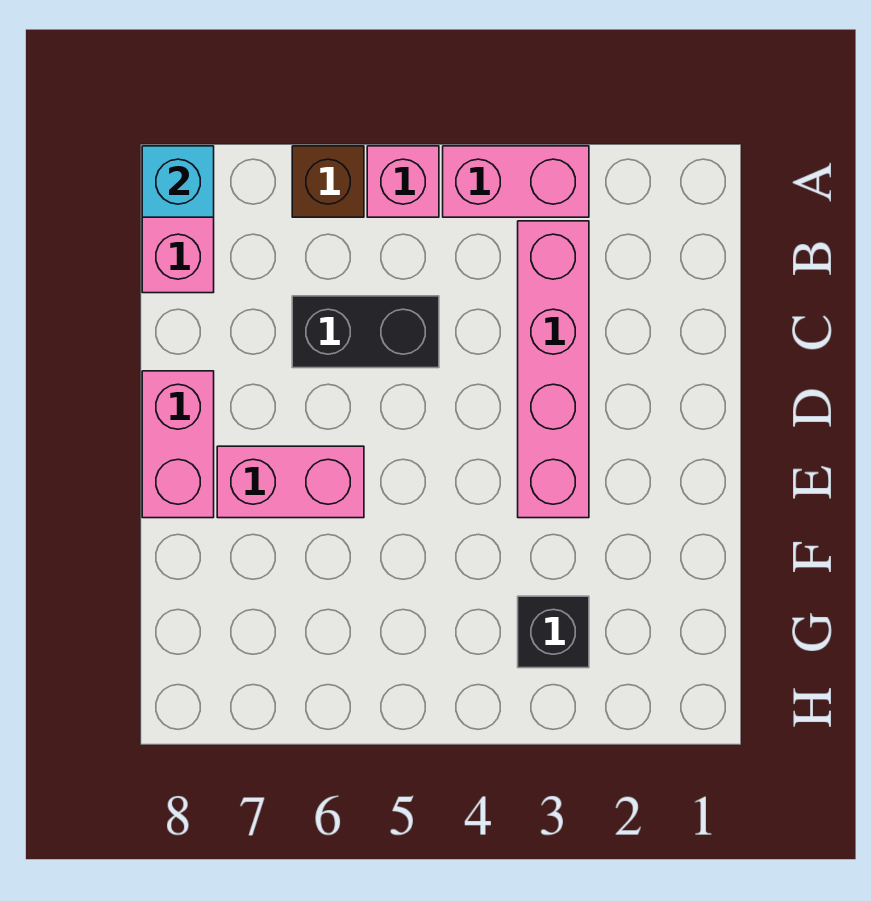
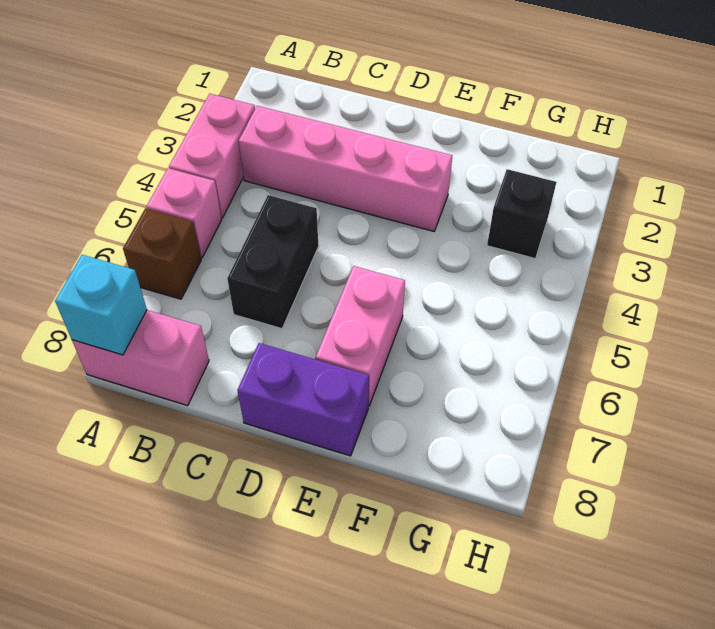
pink 1x2 brick [142,371,214,518] -> purple 1x2 brick [237,343,369,456]

